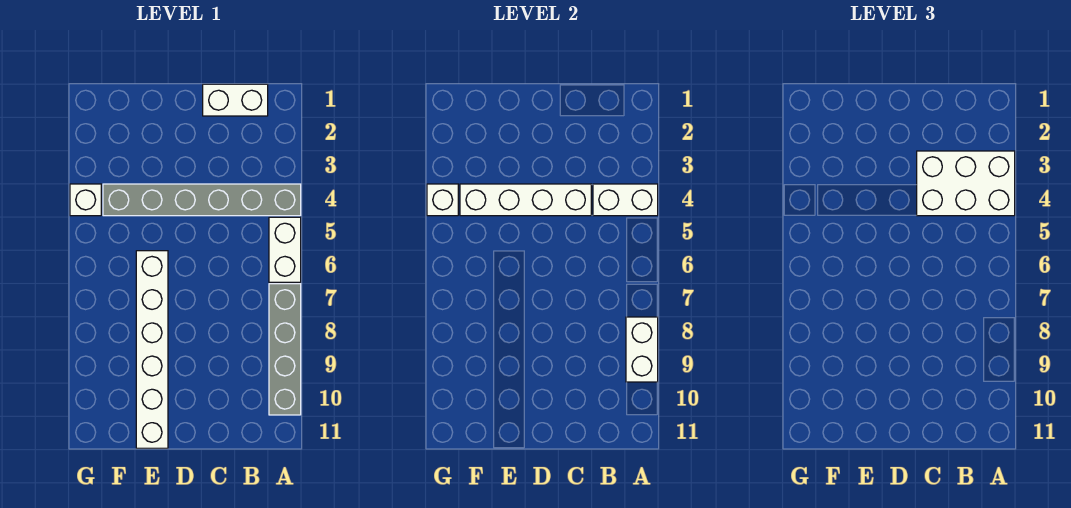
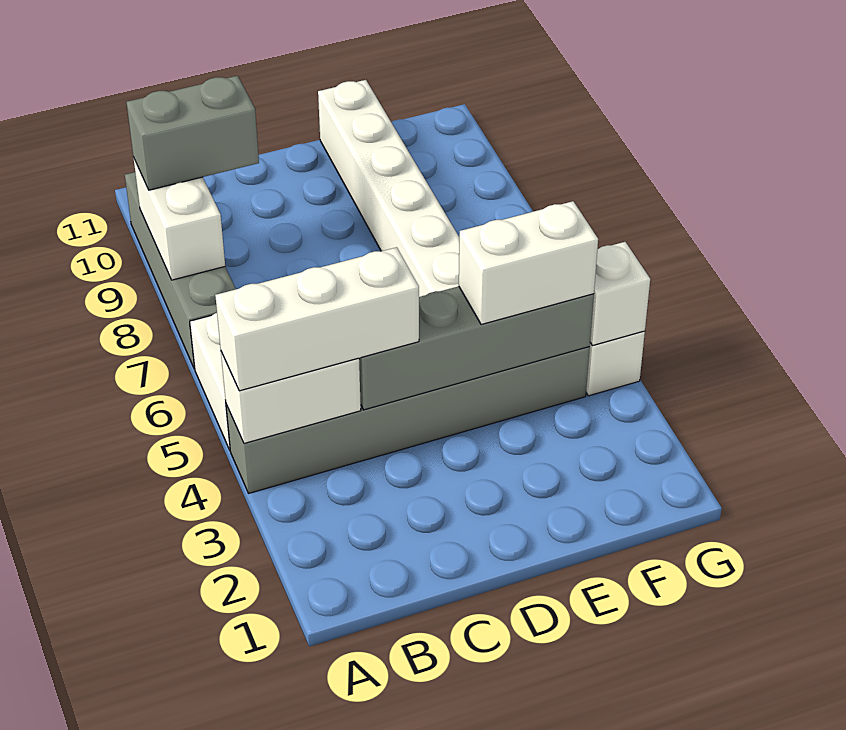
white 2x3 brick [917,151,1015,216] -> white 1x3 brick [215,247,419,391]
none -> grey 1x2 brick [127,76,259,190]
white 1x2 brick [203,84,268,116] -> white 1x2 brick moved to [459,201,598,325]
white 1x4 brick [460,184,591,216] -> grey 1x4 brick [359,286,594,410]

